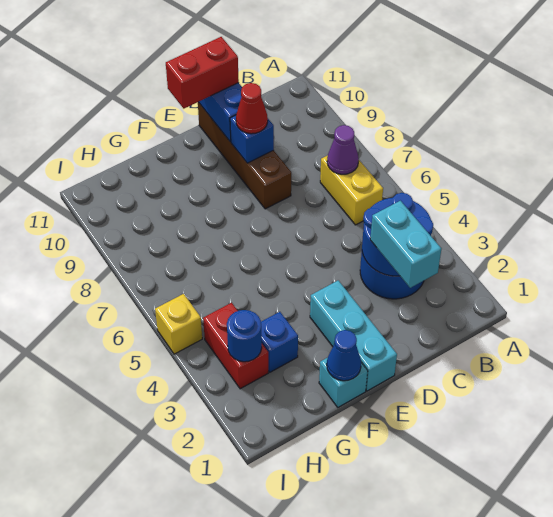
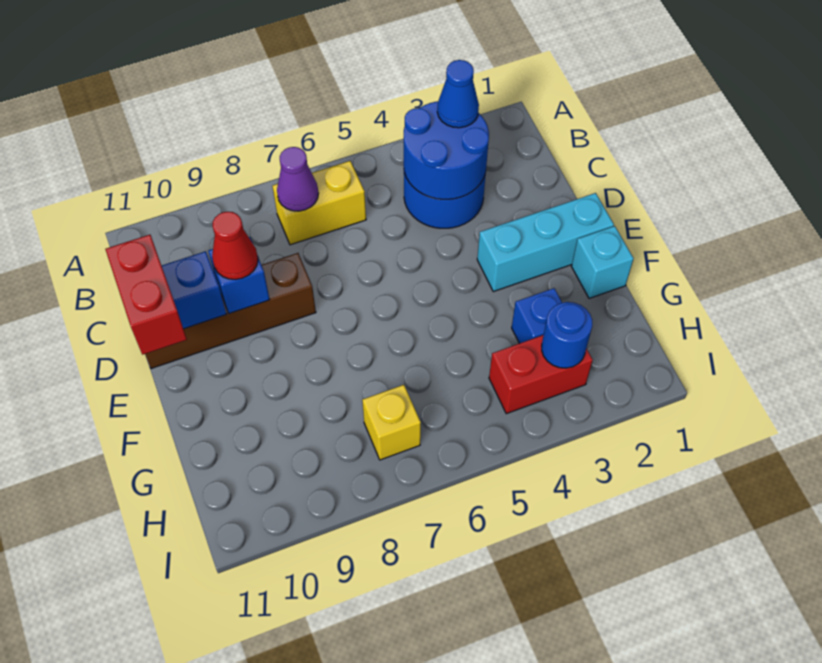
cyan 1x2 brick [370,201,441,288] -> none
blue 1x1 cone [327,330,361,381] -> blue 1x1 cone moved to [437,60,479,128]
yellow 1x1 brick [155,294,202,354] -> yellow 1x1 brick moved to [362,385,421,460]

